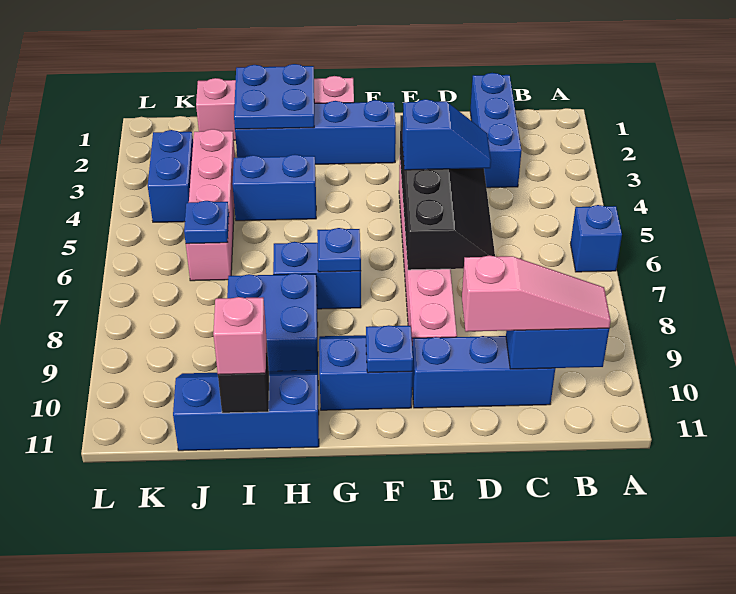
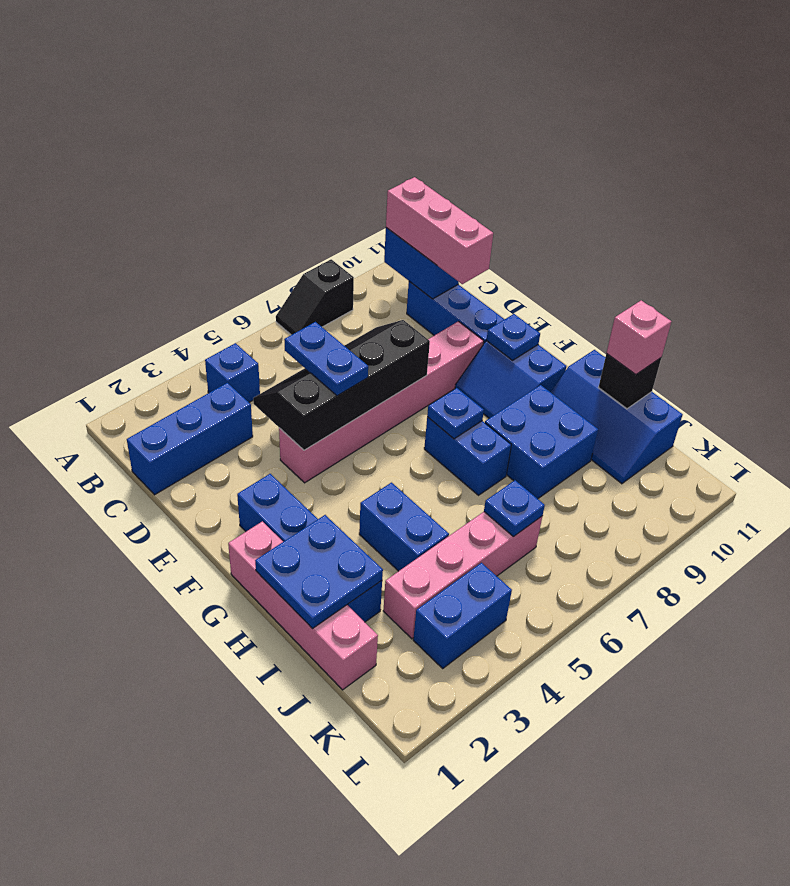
blue 1x1 brick [571,205,622,272] -> blue 1x1 brick moved to [205,343,260,402]
none -> black 1x2 slope [276,259,354,335]
pink 1x3 slope [462,255,611,332] -> pink 1x3 brick [386,177,493,284]
blue 1x2 slope [402,99,491,170] -> blue 1x2 plate [284,322,368,396]

